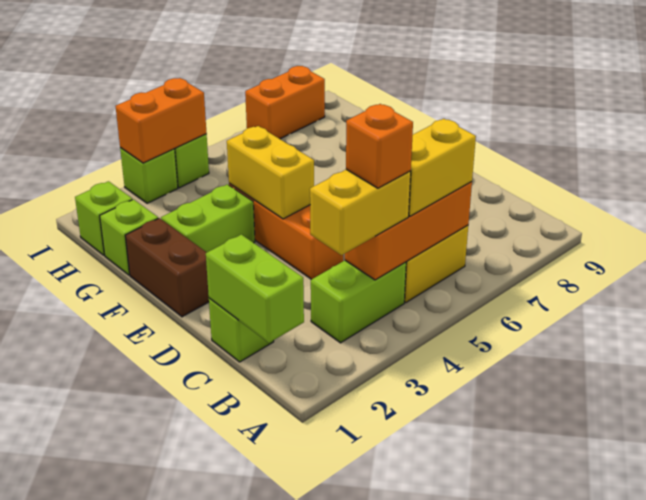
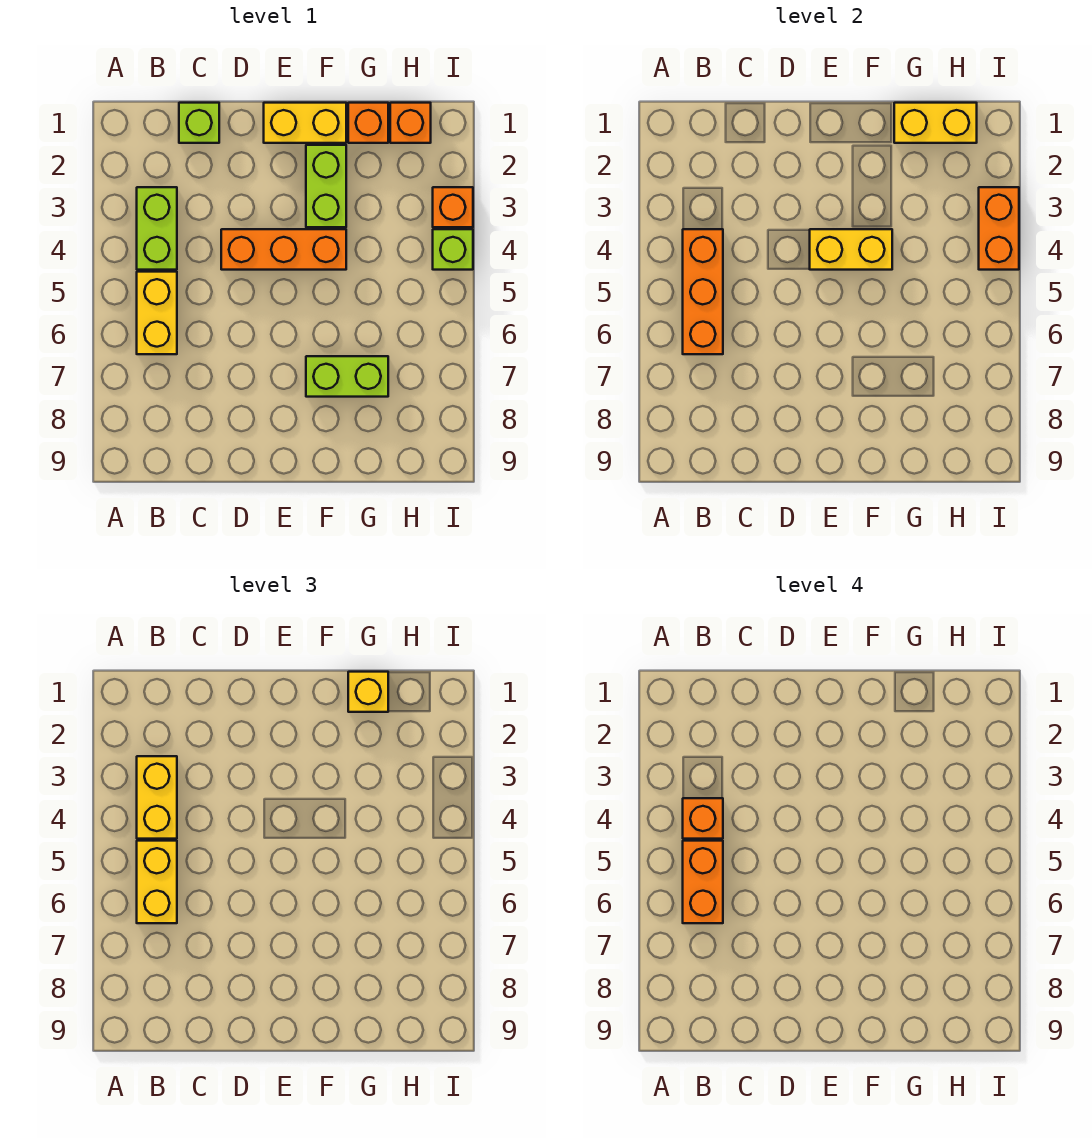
lime 1x2 brick [206,234,304,343] -> lime 1x2 brick moved to [306,356,388,397]
brown 1x2 brick [125,218,209,317] -> yellow 1x2 brick [264,103,346,143]
lime 1x1 brick [100,199,158,275] -> orange 1x1 brick [348,103,388,143]
none -> yellow 1x2 brick [894,103,977,143]
none -> yellow 1x1 brick [348,672,388,712]
lime 1x1 brick [75,181,132,255] -> orange 1x1 brick [390,103,431,143]
lime 1x1 brick [120,148,178,203] -> orange 1x1 brick [433,187,473,227]
orange 1x2 brick [245,66,325,139] -> orange 1x2 brick moved to [683,841,723,923]

